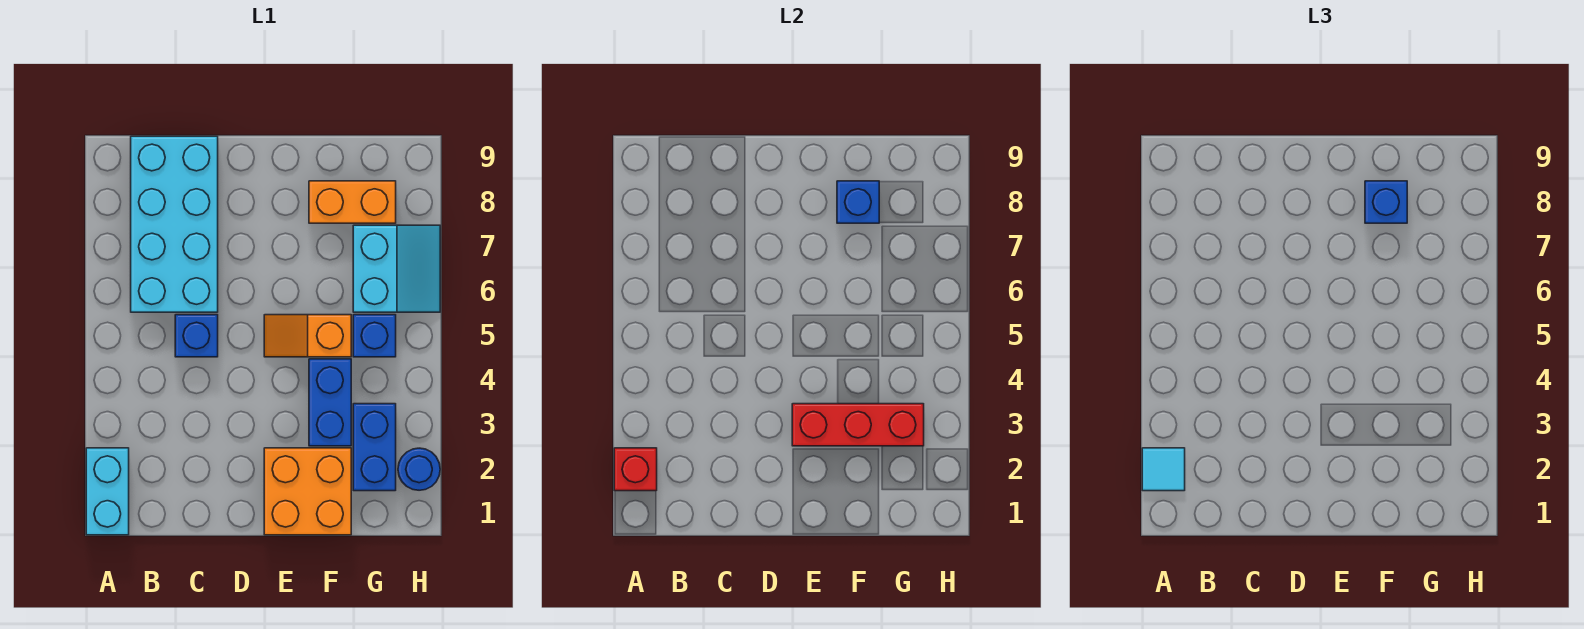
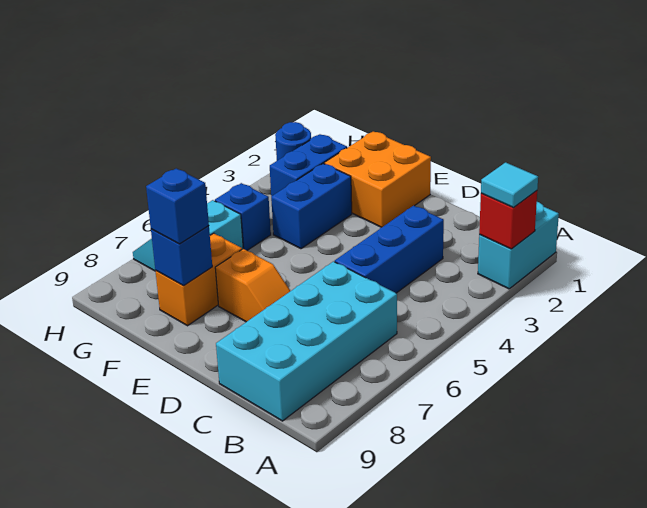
blue 1x1 brick [175,315,218,357] -> blue 1x3 brick [335,206,444,293]
red 1x3 brick [792,404,924,446] -> none
orange 1x2 slope [264,315,351,357] -> orange 1x2 slope moved to [215,249,290,322]
orange 1x2 brick [309,181,396,223] -> orange 1x2 brick turned to [156,233,242,326]

